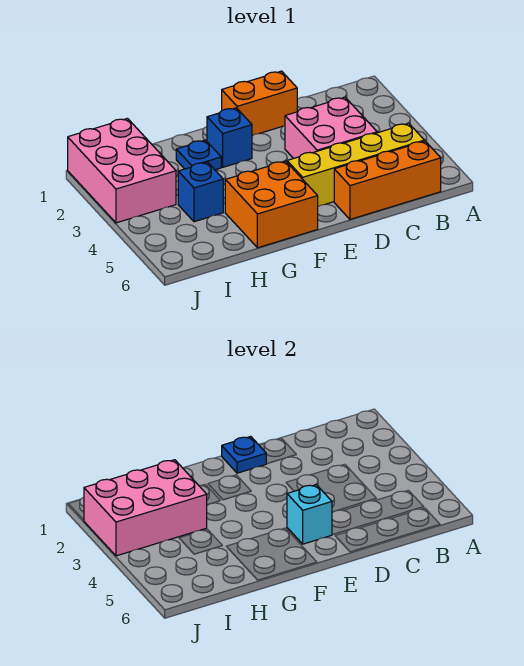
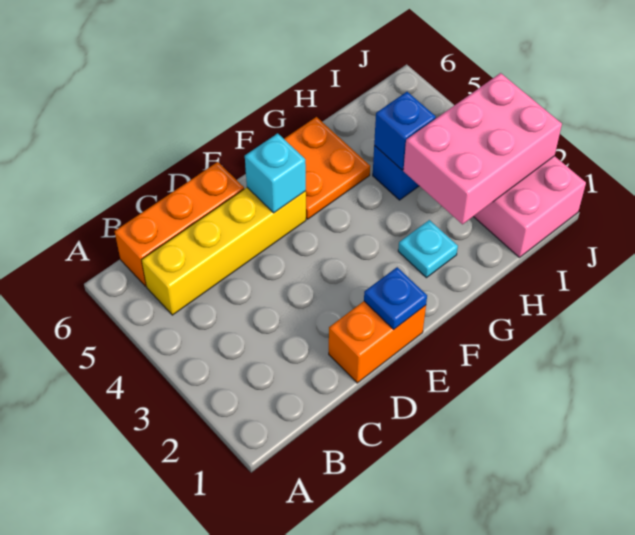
pink 2x2 brick [285,97,377,159] -> none
blue 1x1 brick [207,108,252,167] -> blue 1x1 brick moved to [374,92,436,170]
orange 2x2 brick [225,161,318,248] -> orange 2x2 plate [284,117,370,219]
blue 1x1 plate [176,140,221,170] -> cyan 1x1 plate [398,220,458,278]

